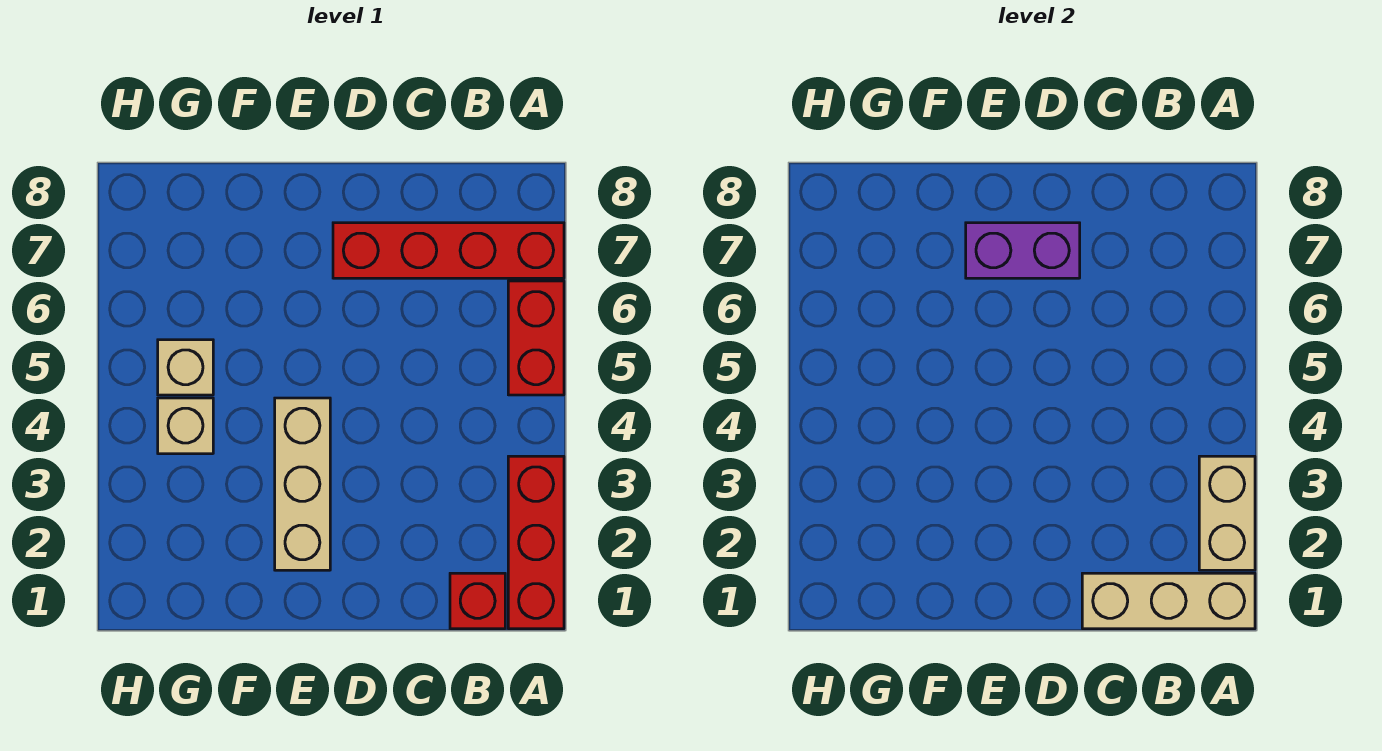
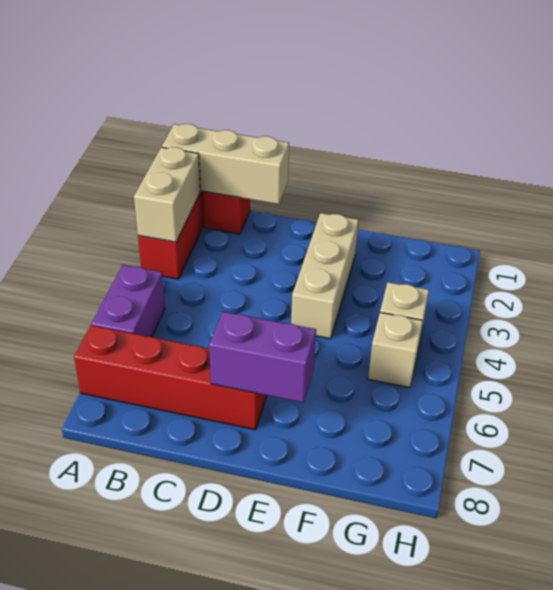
red 1x2 brick [508,281,564,395] -> purple 1x2 brick [92,265,165,337]

